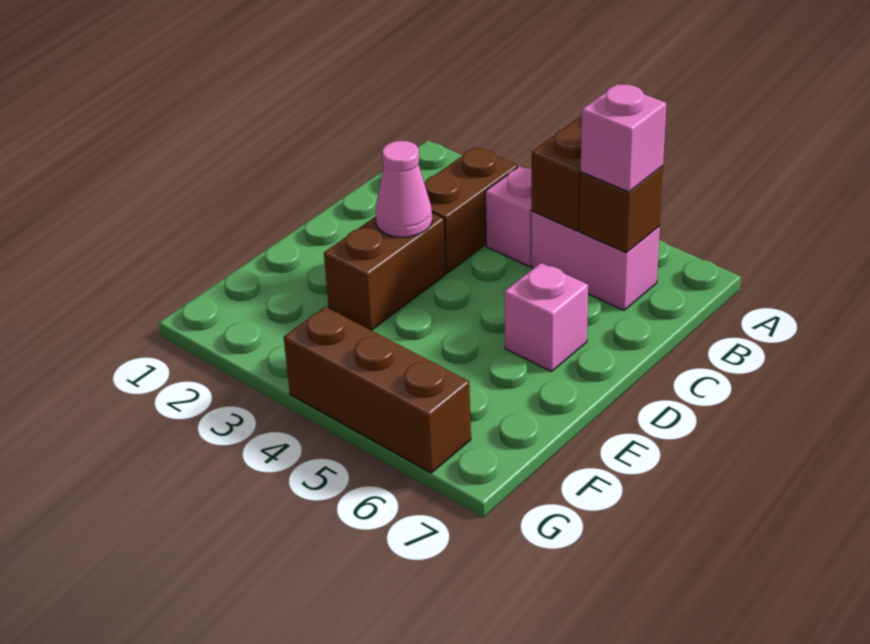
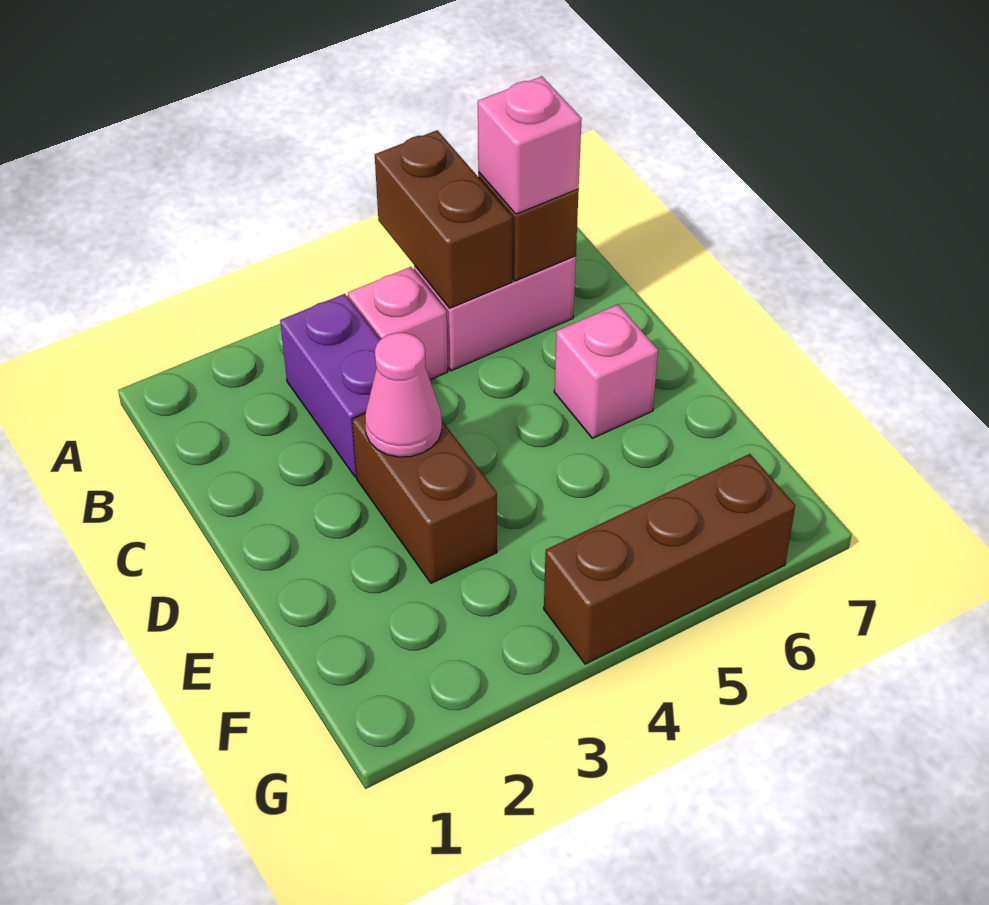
brown 1x2 brick [424,147,517,273] -> purple 1x2 brick [280,294,380,477]

